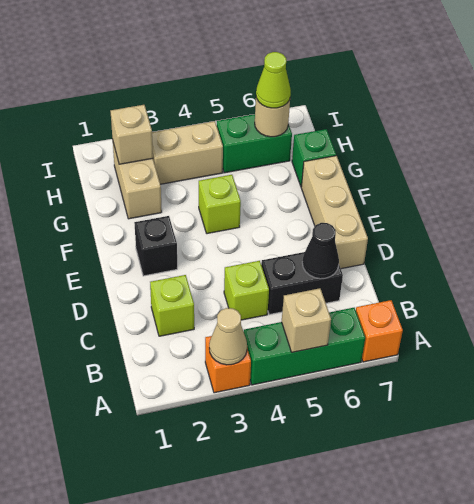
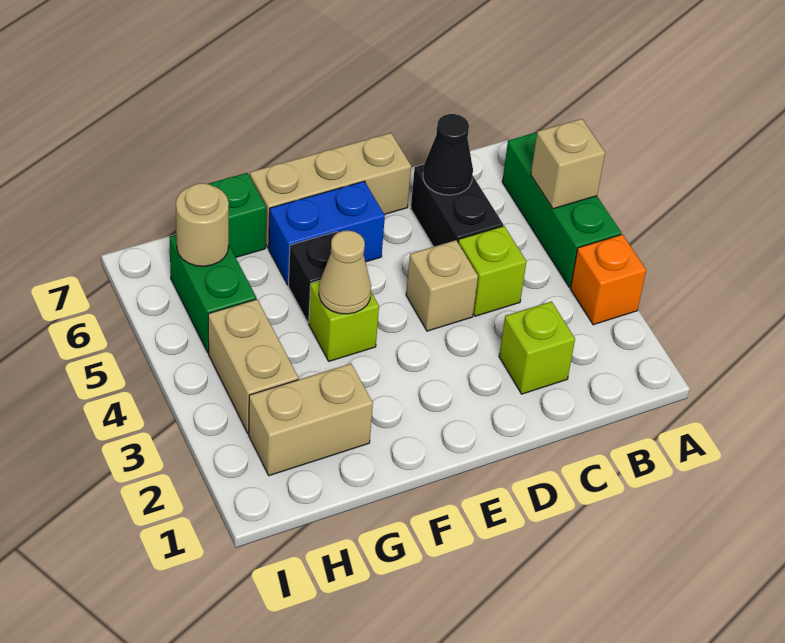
tan 1x1 cone [209,308,247,365] -> tan 1x1 cone moved to [319,231,371,314]
orange 1x1 brick [356,300,403,362] -> none
black 1x1 brick [134,216,177,276] -> black 1x1 brick moved to [288,232,338,323]
none -> blue 1x2 brick [269,181,385,285]
tan 1x1 brick [111,105,153,164] -> tan 1x1 brick moved to [406,240,478,331]
lime 1x1 cone [256,52,291,108] -> none

